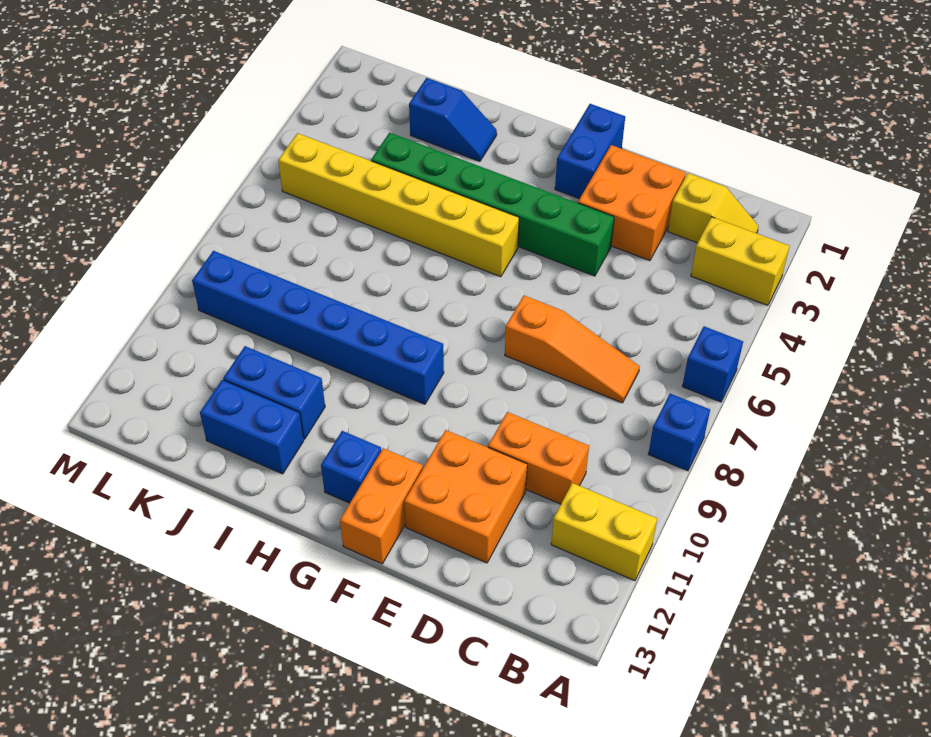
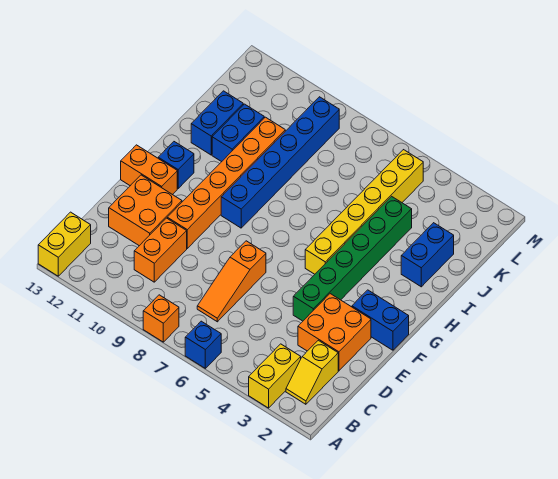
blue 1x1 brick [648,394,710,471] -> orange 1x1 brick [143,295,179,342]
yellow 1x2 brick [551,483,657,581] -> yellow 1x2 brick moved to [38,212,91,276]
none -> orange 1x6 brick [167,117,285,248]
blue 1x2 slope [409,78,497,161] -> blue 1x2 brick [401,223,454,287]

